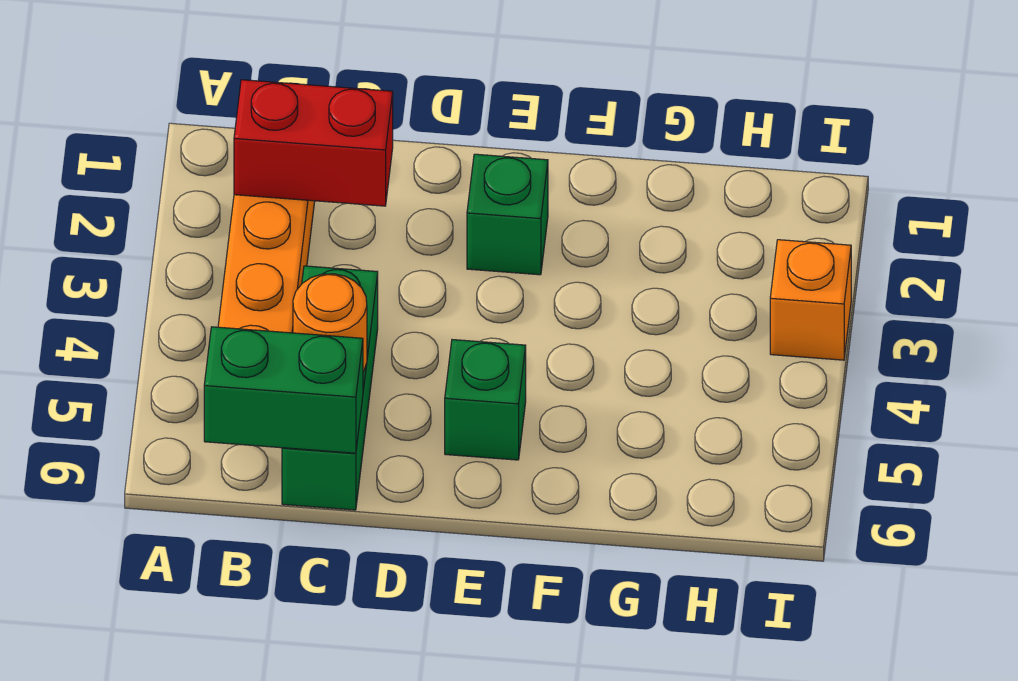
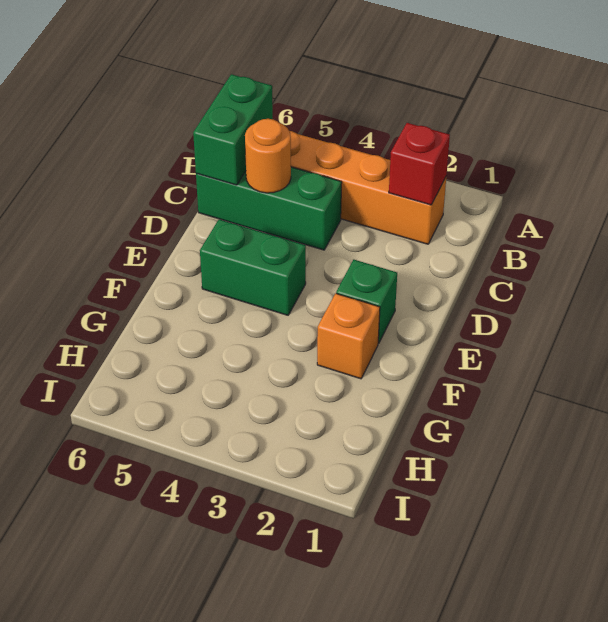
red 1x2 brick [234,80,393,206] -> red 1x1 brick [389,123,450,205]
green 1x1 brick [445,340,526,460] -> green 1x2 brick [200,219,306,315]
orange 1x1 brick [770,240,851,360] -> orange 1x1 brick moved to [317,293,380,379]

